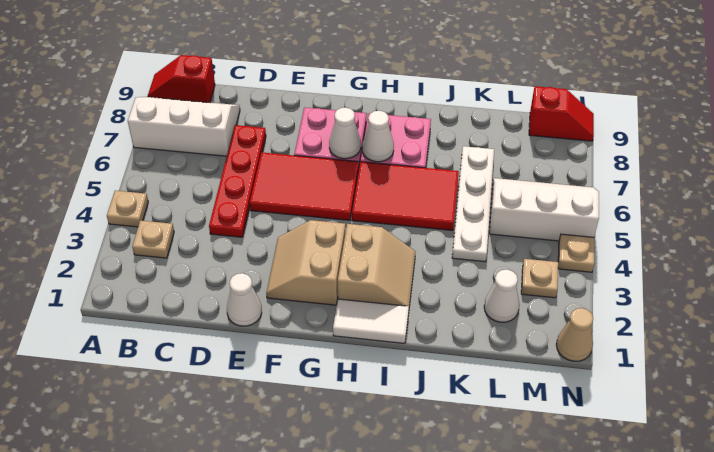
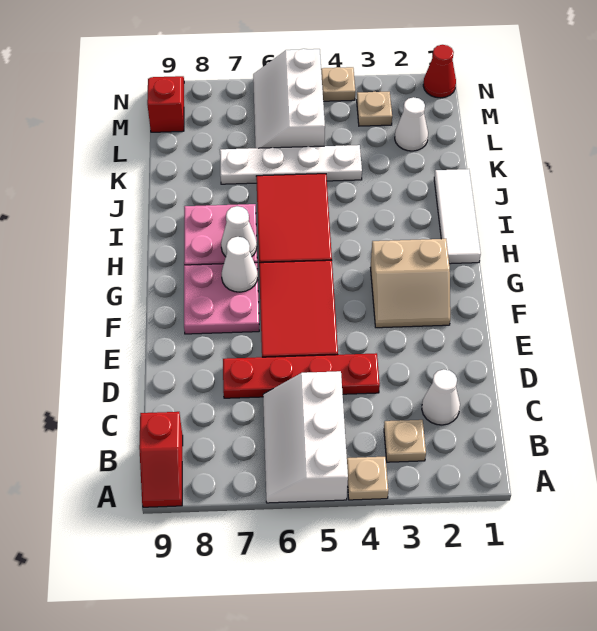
white 2x3 slope [128,97,240,156] -> white 2x3 slope moved to [263,371,348,503]
white 1x1 cone [227,273,262,326] -> white 1x1 cone moved to [422,369,460,425]
white 1x2 tile [333,299,409,343] -> white 1x3 tile [434,169,481,264]
tan 2x2 slope [338,224,416,306] -> none
tan 1x1 cone [556,308,593,361] -> red 1x1 cone [423,45,456,98]

